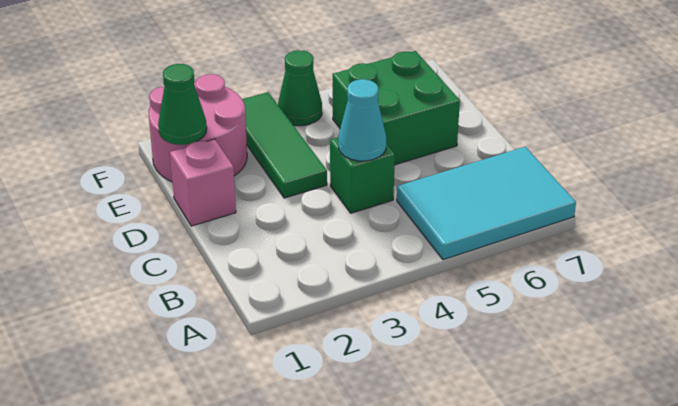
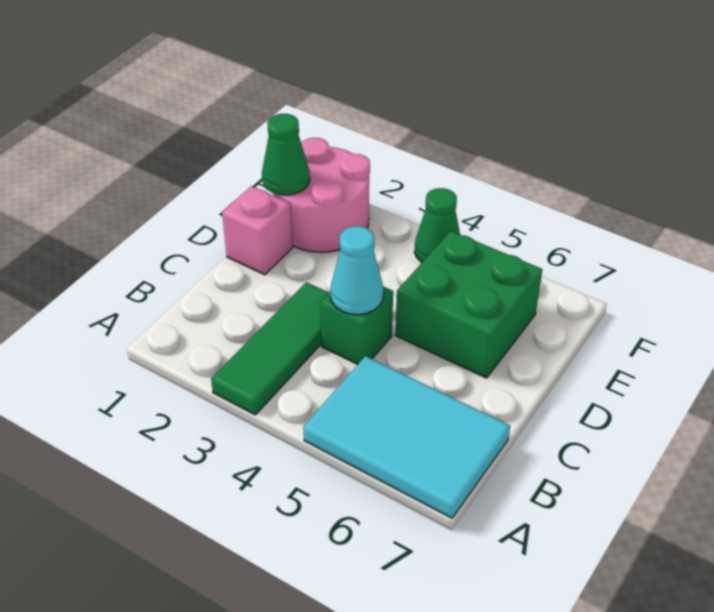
green 1x3 tile [242,92,327,198] -> green 1x3 tile moved to [211,282,329,415]

